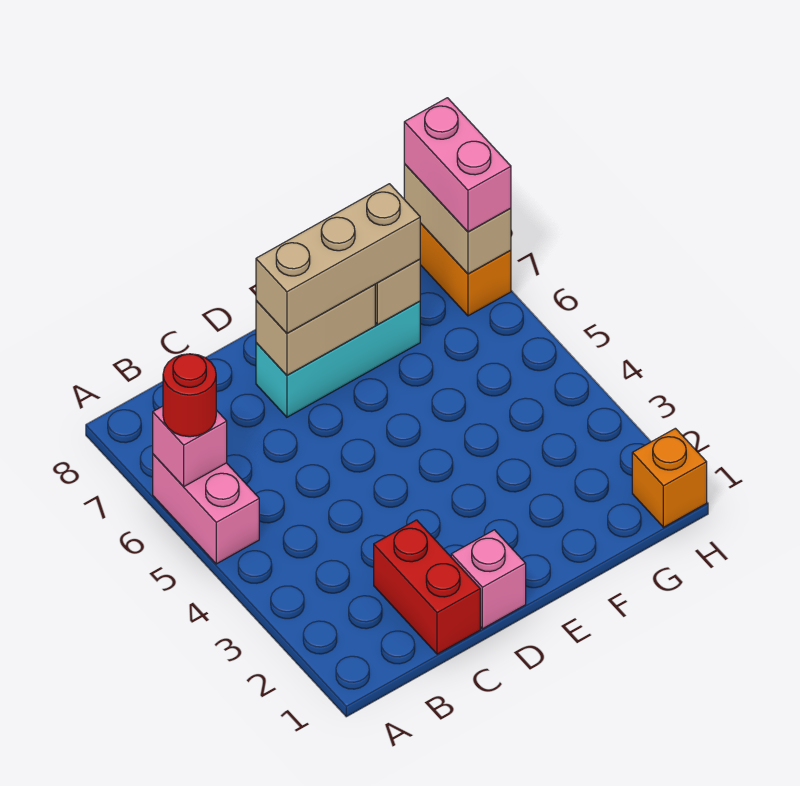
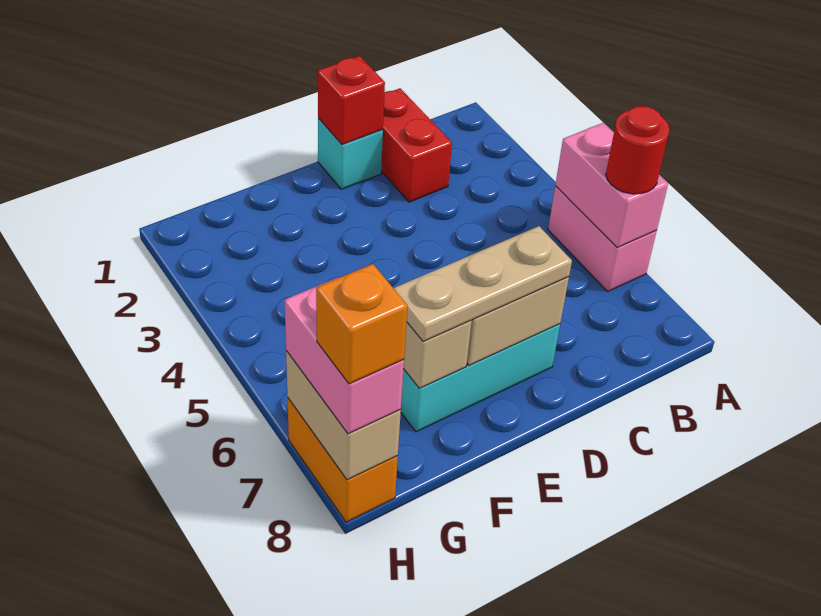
pink 1x1 brick [153,406,227,487] -> pink 1x2 brick [555,123,668,247]
pink 1x1 brick [451,530,526,629] -> cyan 1x1 brick [318,118,383,189]
none -> red 1x1 brick [318,56,385,145]
tan 1x3 brick [256,184,420,333] -> tan 1x3 plate [394,226,572,342]
orange 1x1 brick [632,428,707,527] -> orange 1x1 brick moved to [316,264,408,384]

